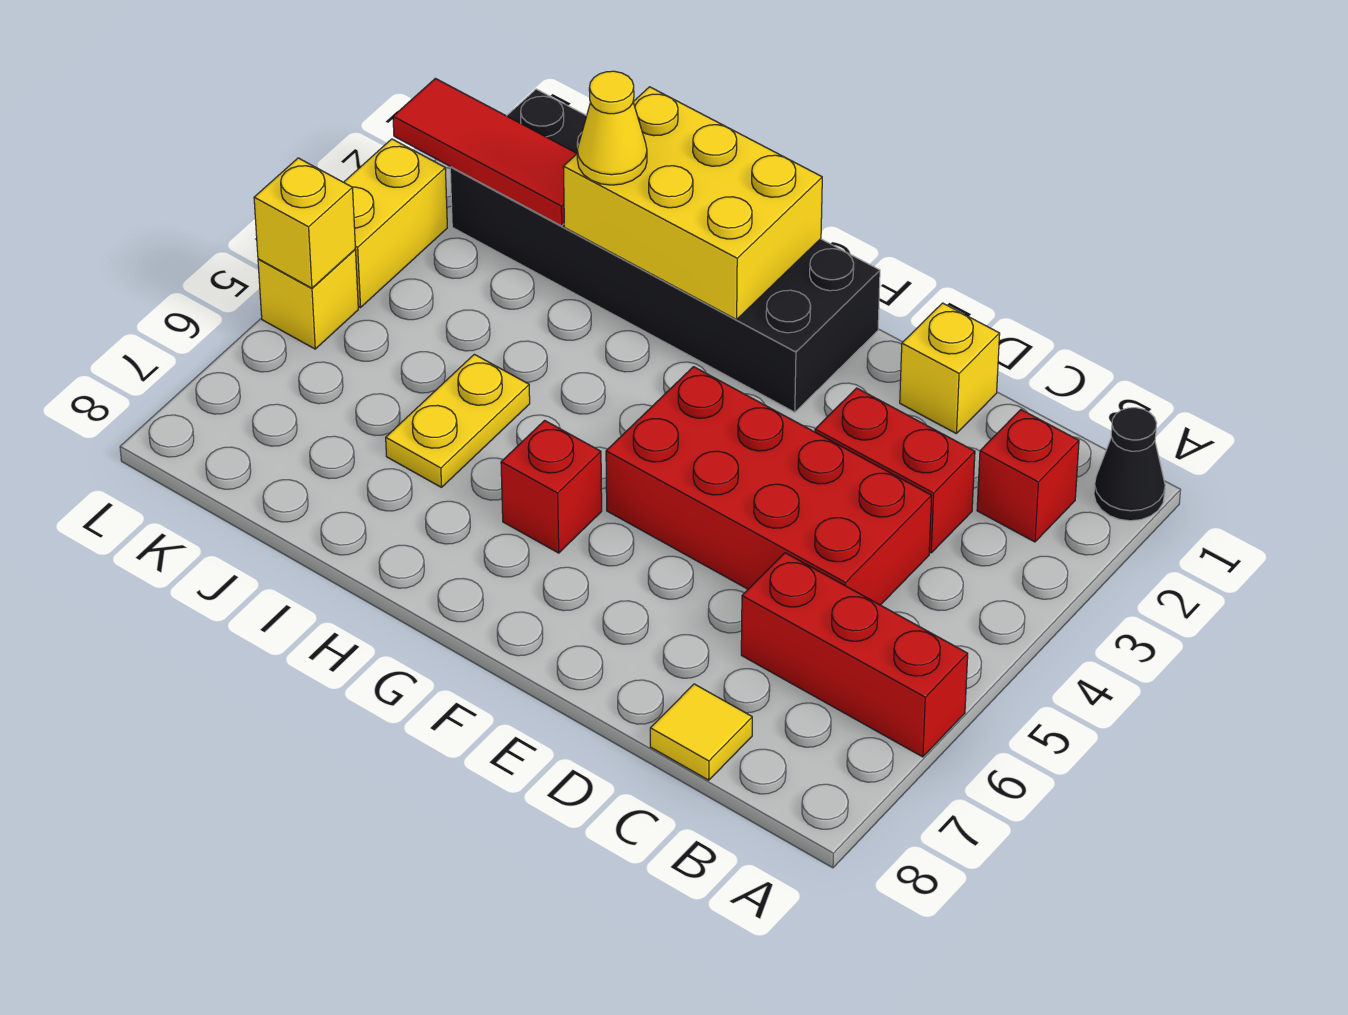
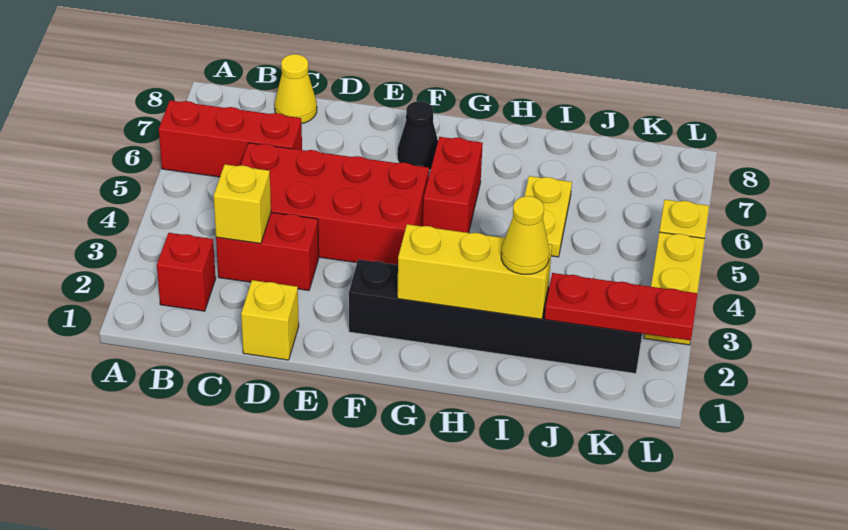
black 1x1 cone [1094,408,1165,521] -> black 1x1 cone moved to [397,101,438,170]
yellow 1x1 tile [650,684,752,780] -> yellow 1x1 cone [275,54,317,123]
black 2x6 brick [450,89,880,412] -> black 1x6 brick [349,259,642,374]
yellow 2x3 brick [563,87,822,320] -> yellow 1x3 brick [397,224,552,319]
red 1x1 brick [501,420,602,553] -> red 1x2 brick [423,137,483,233]
red 1x3 tile [393,78,577,226] -> red 1x3 plate [545,273,698,340]
yellow 1x1 brick [254,158,355,288] -> yellow 1x1 brick moved to [214,164,271,243]

